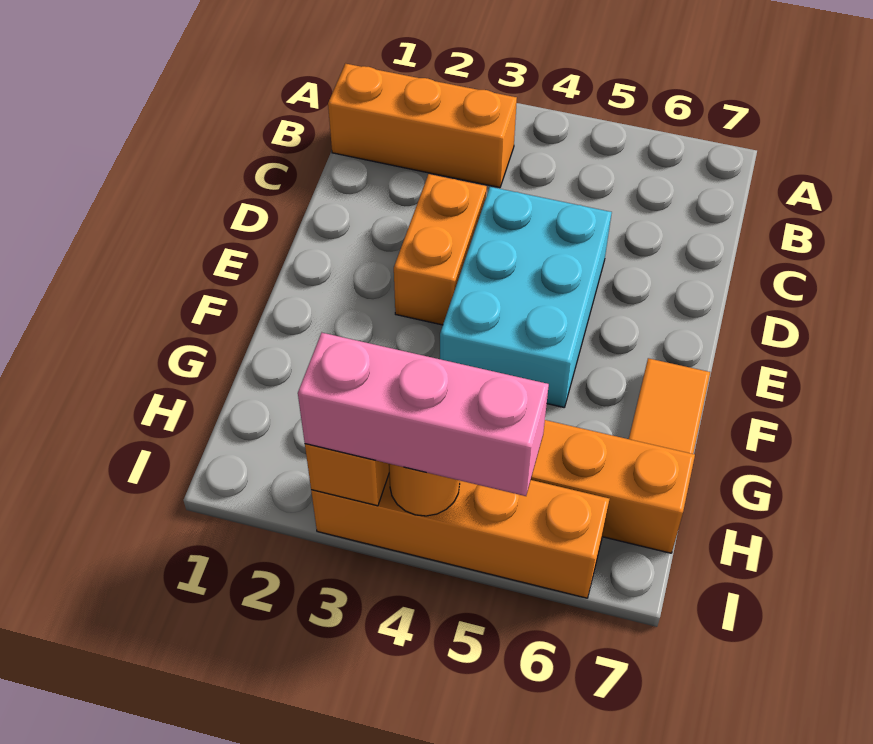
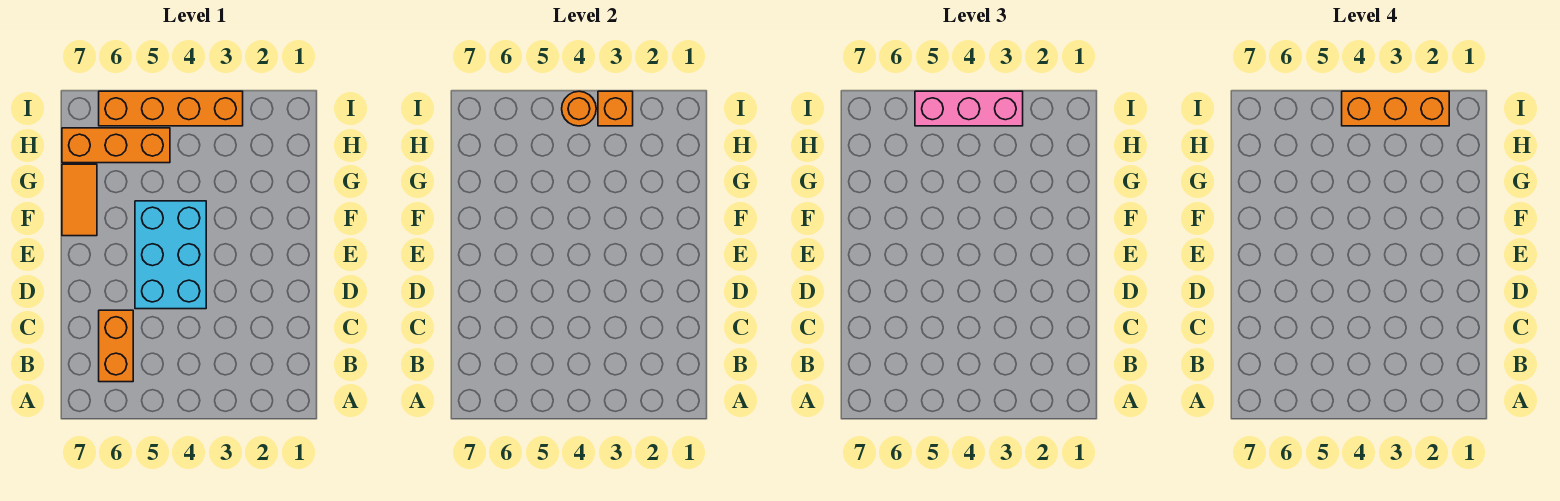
orange 1x3 brick [328,64,517,188] -> orange 1x3 brick moved to [1342,91,1449,126]
orange 1x2 brick [394,174,487,325] -> orange 1x2 brick moved to [99,310,133,382]

